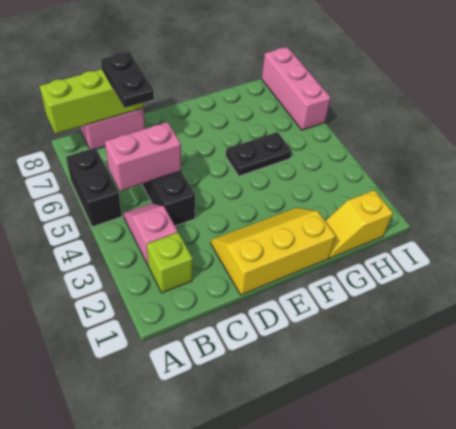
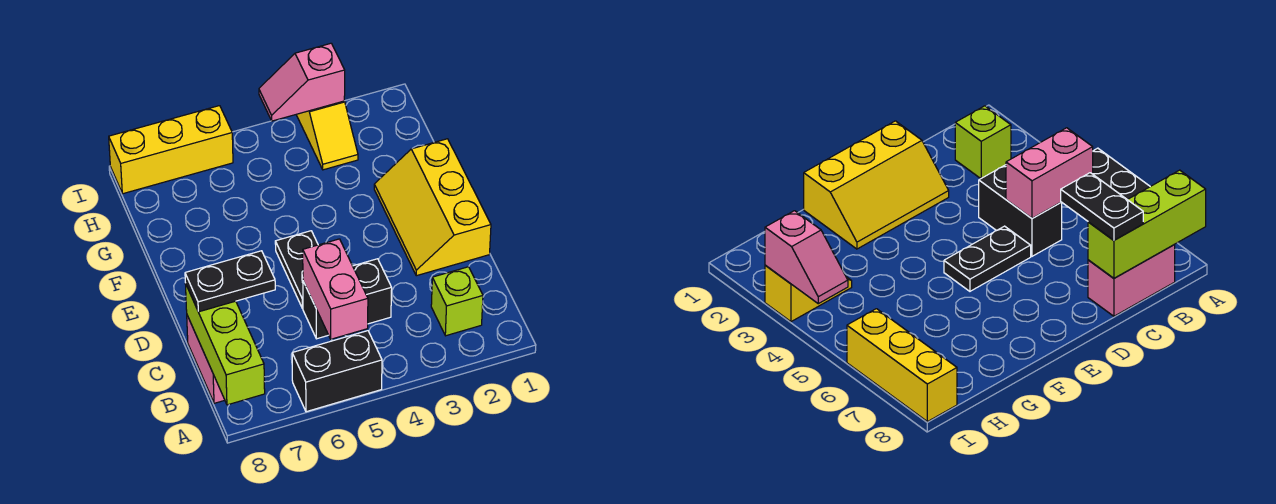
pink 1x2 slope [123,203,178,265] -> pink 1x2 slope moved to [259,43,345,121]
black 1x2 plate [226,132,292,176] -> black 1x2 plate moved to [275,231,318,309]
yellow 1x2 slope [326,190,393,258] -> yellow 1x2 slope moved to [296,101,358,170]
pink 1x3 brick [262,47,331,130] -> yellow 1x3 brick [109,106,233,194]

